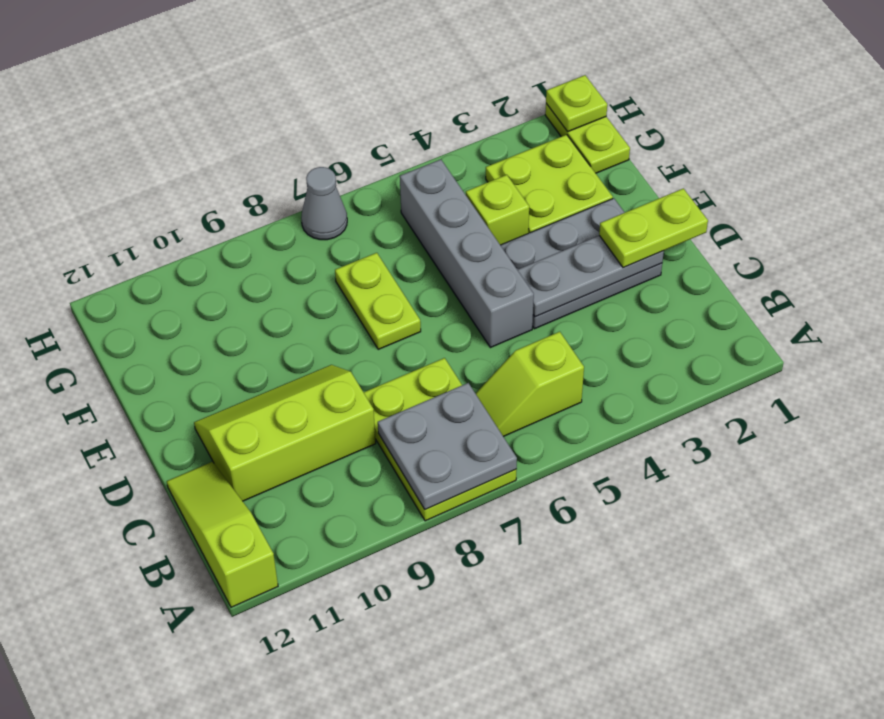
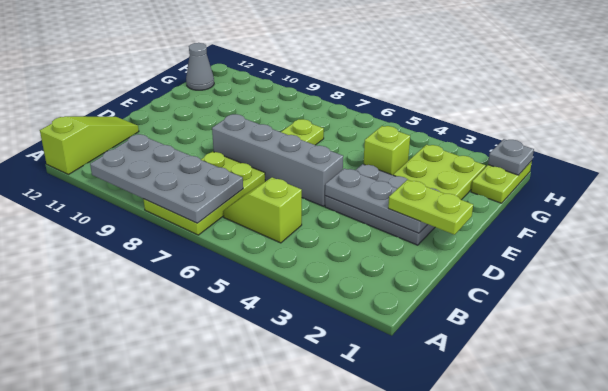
grey 2x2 plate [378,383,517,510] -> grey 2x4 plate [90,134,243,223]
lime 2x3 slope [194,365,376,501] -> none
grey 1x4 brick [400,159,534,348] -> grey 1x4 brick turned to [212,114,343,206]
lime 1x1 plate [546,75,607,132] -> grey 1x1 plate [488,139,534,175]
grey 1x1 cone [301,167,347,240] -> grey 1x1 cone moved to [186,43,214,90]

